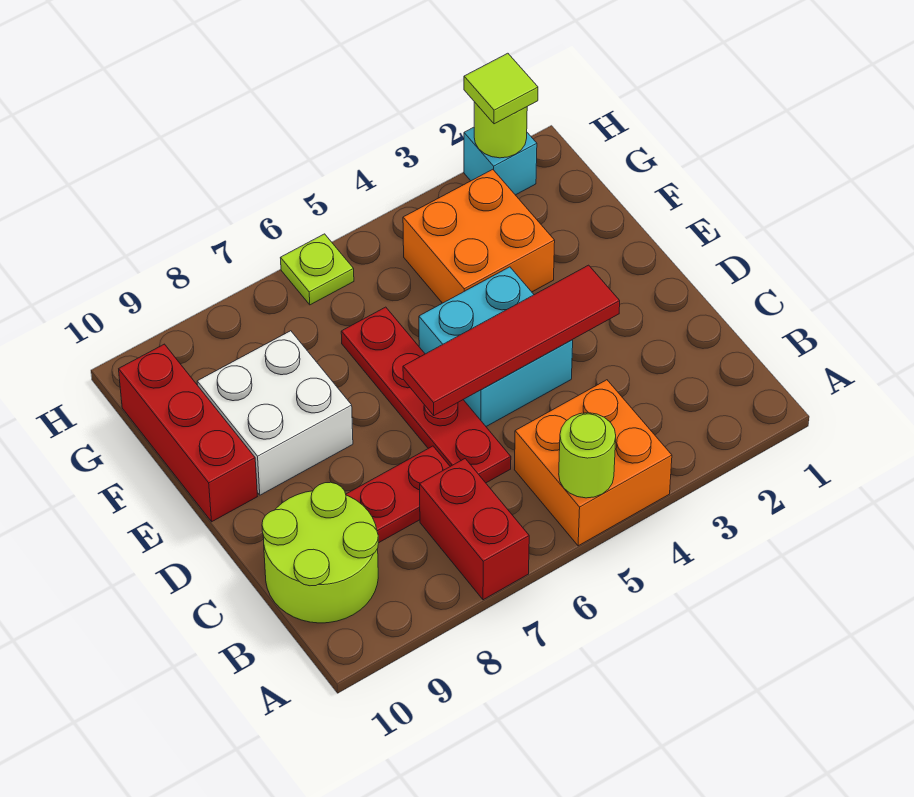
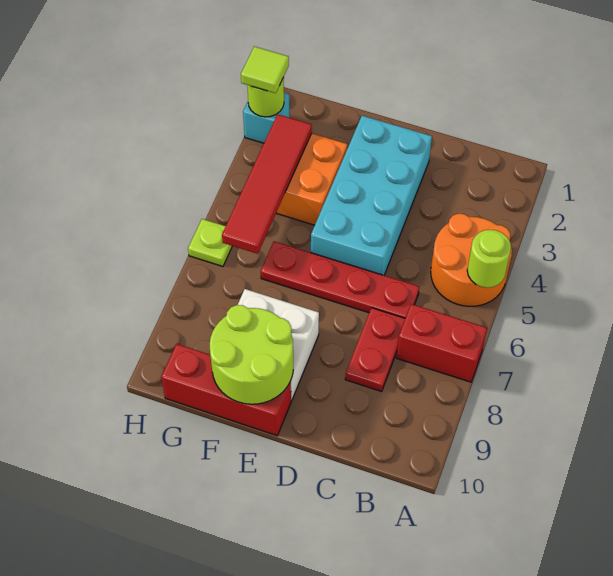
orange 2x2 brick [515,380,672,546] -> orange 2x2 round brick [431,213,512,306]
lime 2x2 round brick [262,482,378,623] -> lime 2x2 round brick moved to [210,305,293,404]
red 1x4 tile [403,265,620,415] -> red 1x4 tile moved to [222,114,312,254]
cyan 2x2 brick [419,267,573,426] -> cyan 2x4 brick [311,116,432,275]

